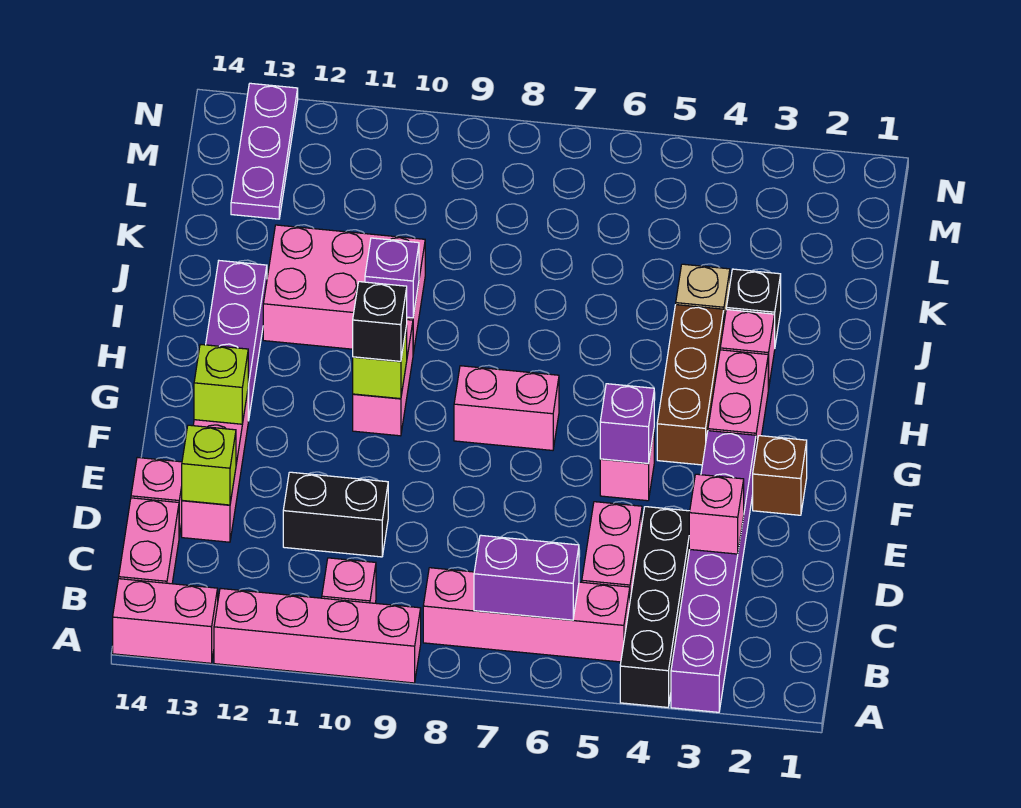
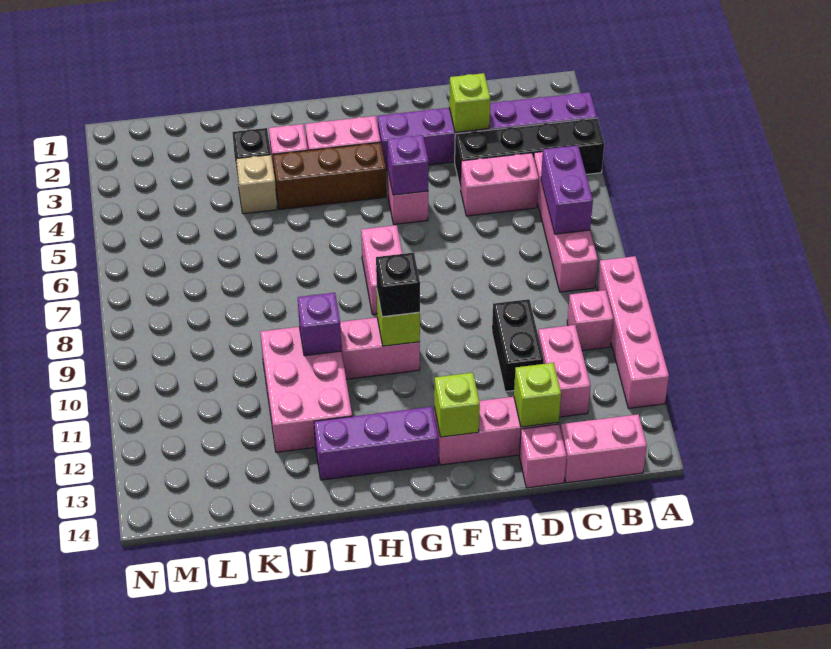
pink 1x2 brick [113,579,218,663] -> pink 1x2 brick moved to [538,325,590,417]
pink 1x1 brick [689,474,744,554] -> lime 1x1 brick [449,73,490,132]
brown 1x1 brick [753,436,807,515] -> none
purple 1x3 plate [231,83,298,219] -> none

